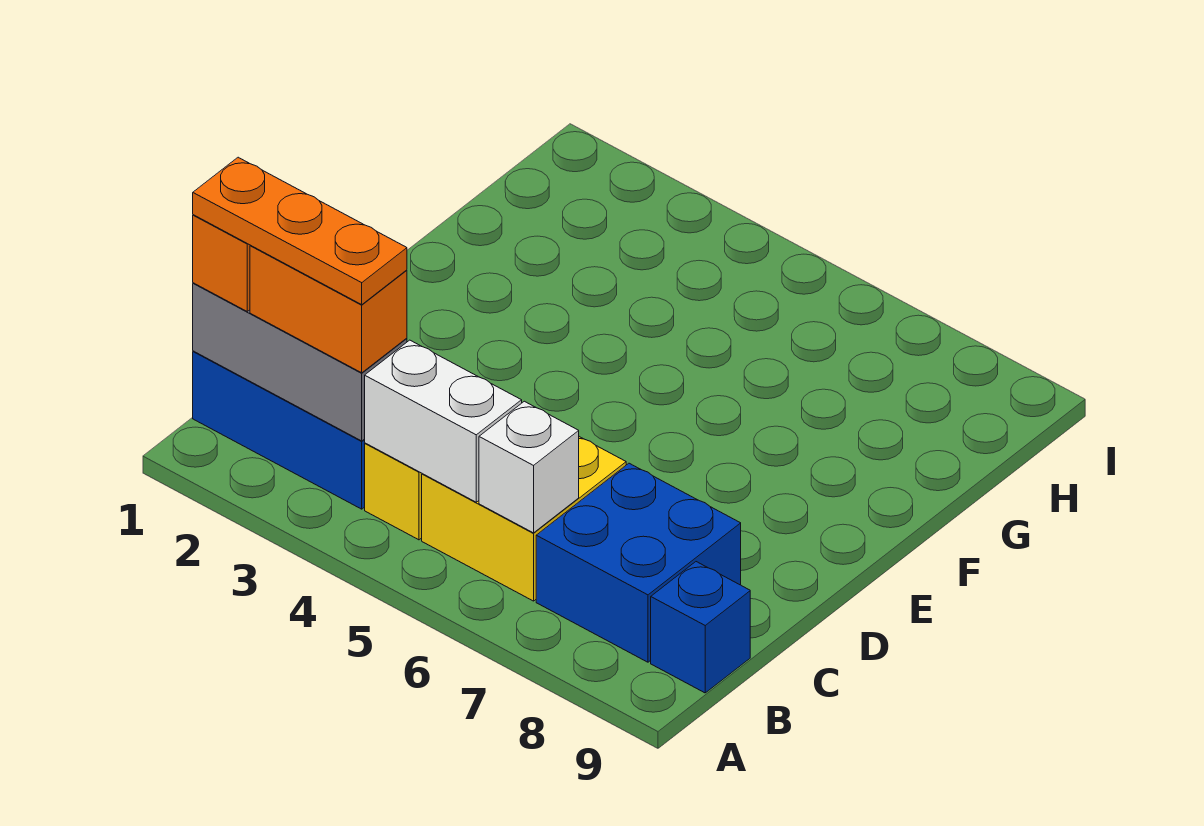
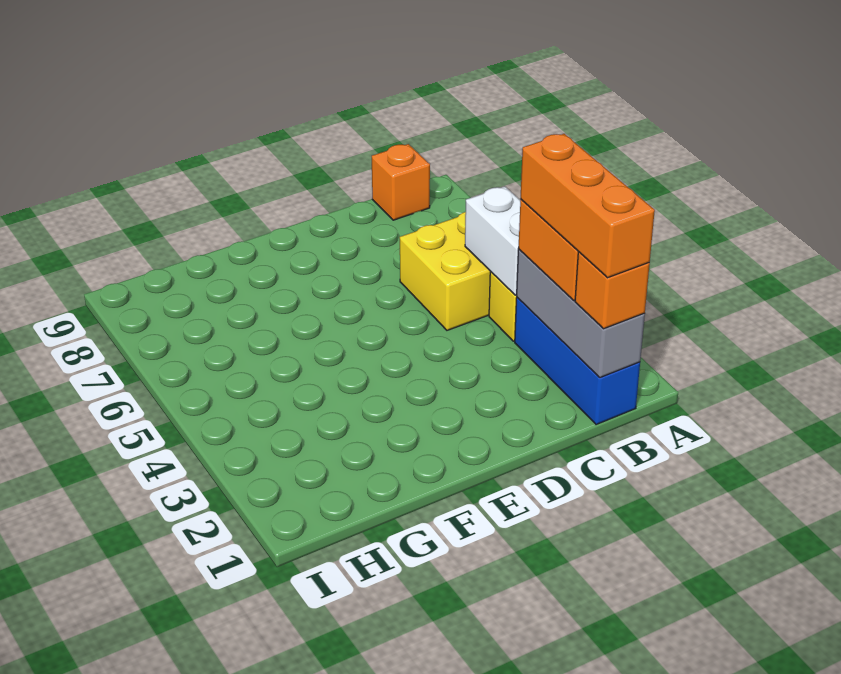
orange 1x3 plate [193,157,407,305] -> orange 1x3 brick [521,134,655,278]
white 1x1 brick [479,401,579,533] -> none
blue 2x2 brick [536,463,741,662] -> none
blue 1x1 brick [651,562,750,693] -> orange 1x1 brick [372,144,430,220]

